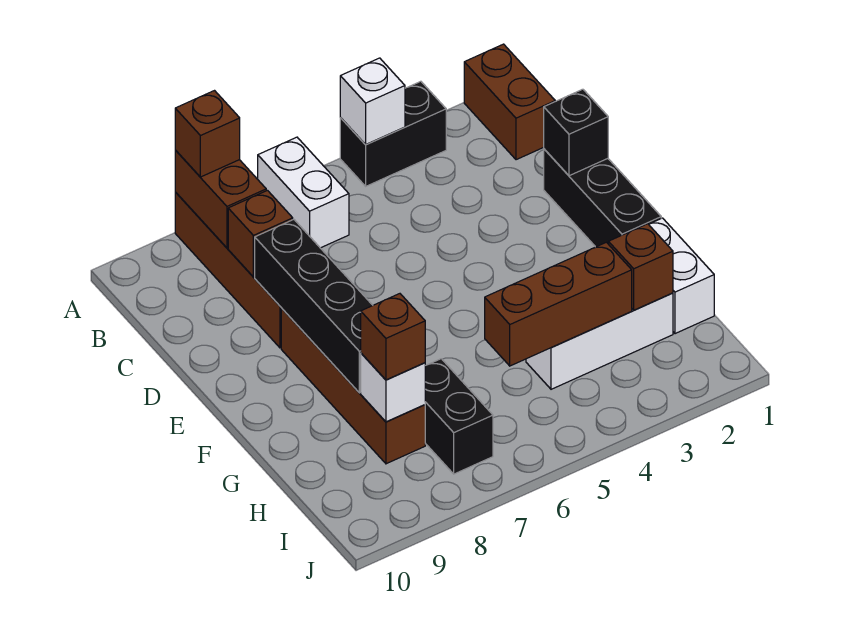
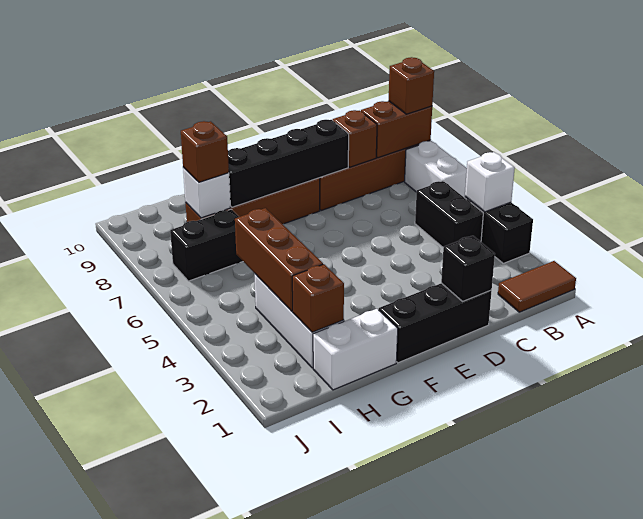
brown 1x2 brick [464,44,555,160] -> brown 1x2 tile [498,261,576,312]
white 1x2 brick [258,137,349,248] -> white 1x2 brick turned to [405,141,467,198]
none -> black 1x2 brick [415,181,483,247]

